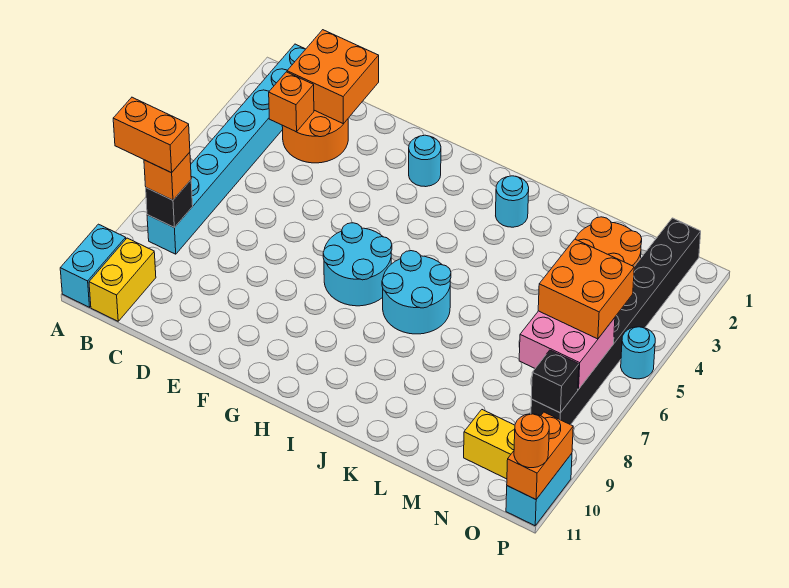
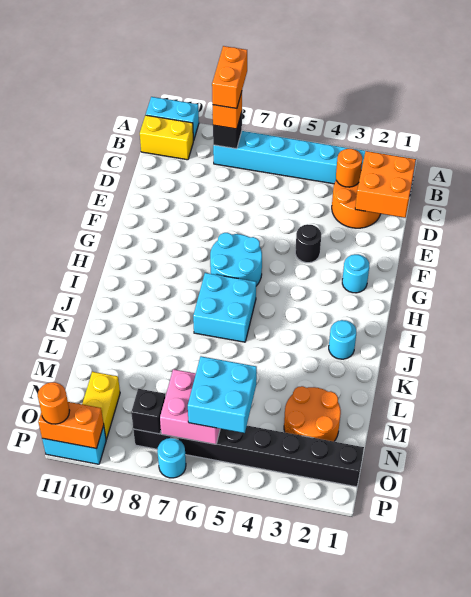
orange 1x1 brick [269,72,314,132] -> orange 1x1 round brick [336,149,362,187]
none -> black 1x1 round brick [295,224,321,263]
cyan 2x2 round brick [382,251,451,334] -> cyan 2x2 brick [193,273,256,342]
orange 2x2 brick [538,239,634,339] -> cyan 2x2 brick [188,356,257,433]
cyan 1x1 round brick [621,327,655,379] -> cyan 1x1 round brick moved to [157,438,186,478]

